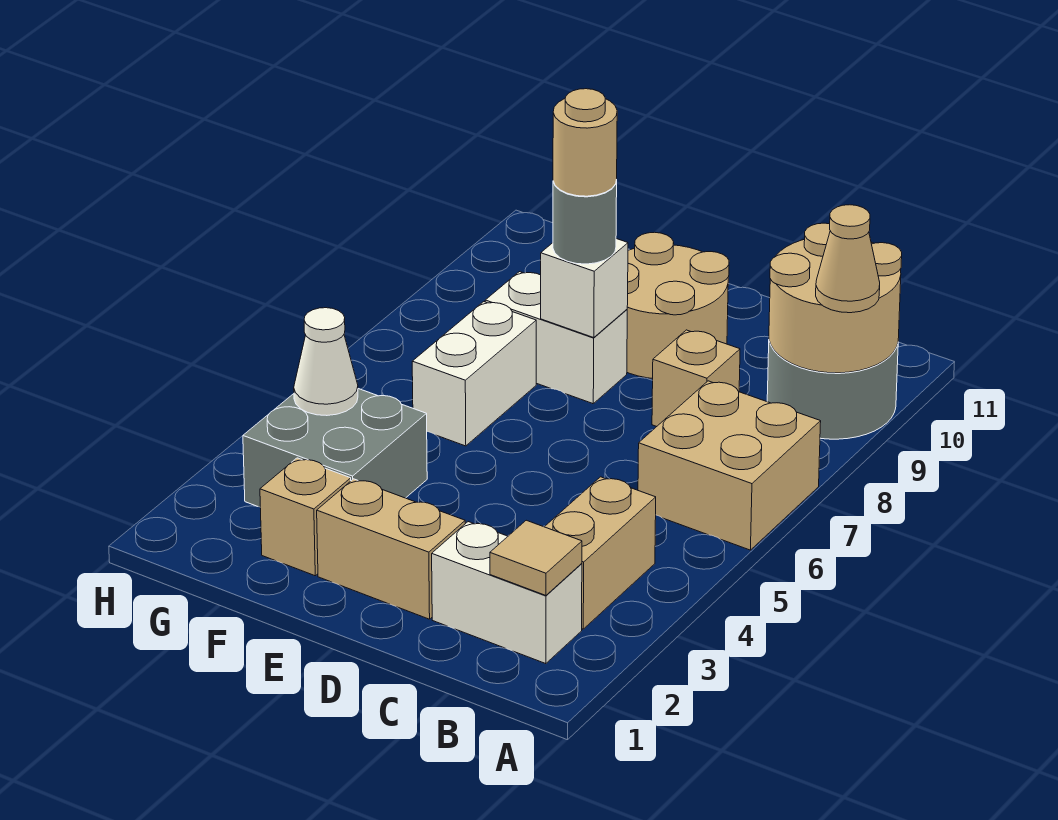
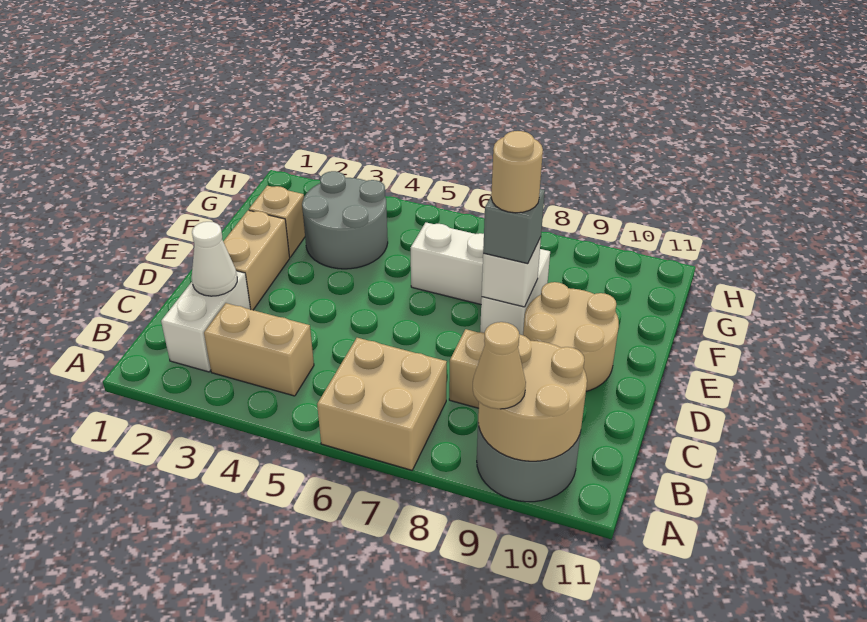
tan 1x1 tile [490,520,582,595] -> none
grey 1x1 round brick [553,180,617,264] -> grey 1x1 brick [483,189,545,264]
grey 2x2 brick [243,389,427,507] -> grey 2x2 round brick [302,171,388,269]
white 1x1 cone [294,308,358,416] -> white 1x1 cone moved to [192,222,237,296]

